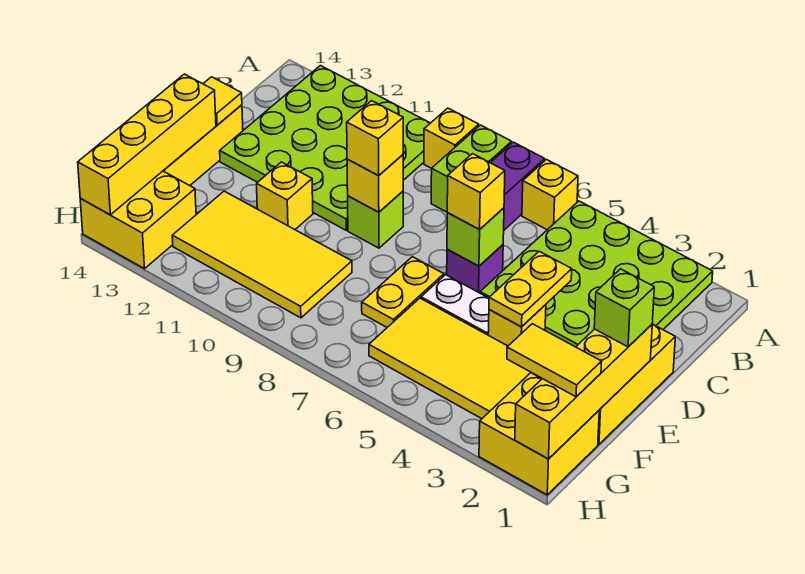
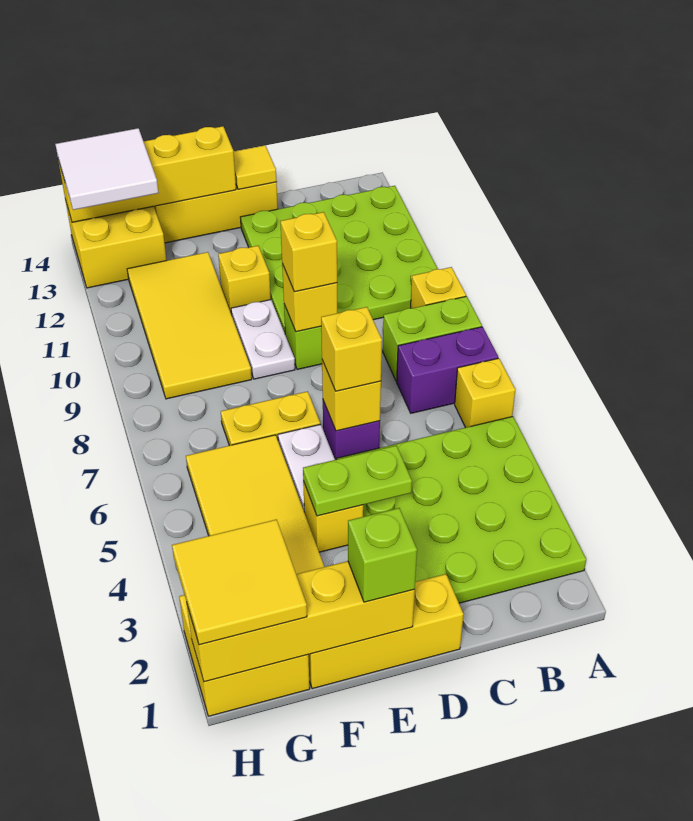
yellow 1x2 plate [489,251,572,327] -> lime 1x2 plate [303,446,412,516]
lime 1x1 brick [447,208,504,266] -> yellow 1x1 brick [322,360,381,431]
none -> white 1x2 plate [231,300,295,379]
yellow 1x2 tile [507,324,602,397] -> yellow 2x2 tile [172,519,307,645]
none -> white 2x2 tile [55,128,158,210]

